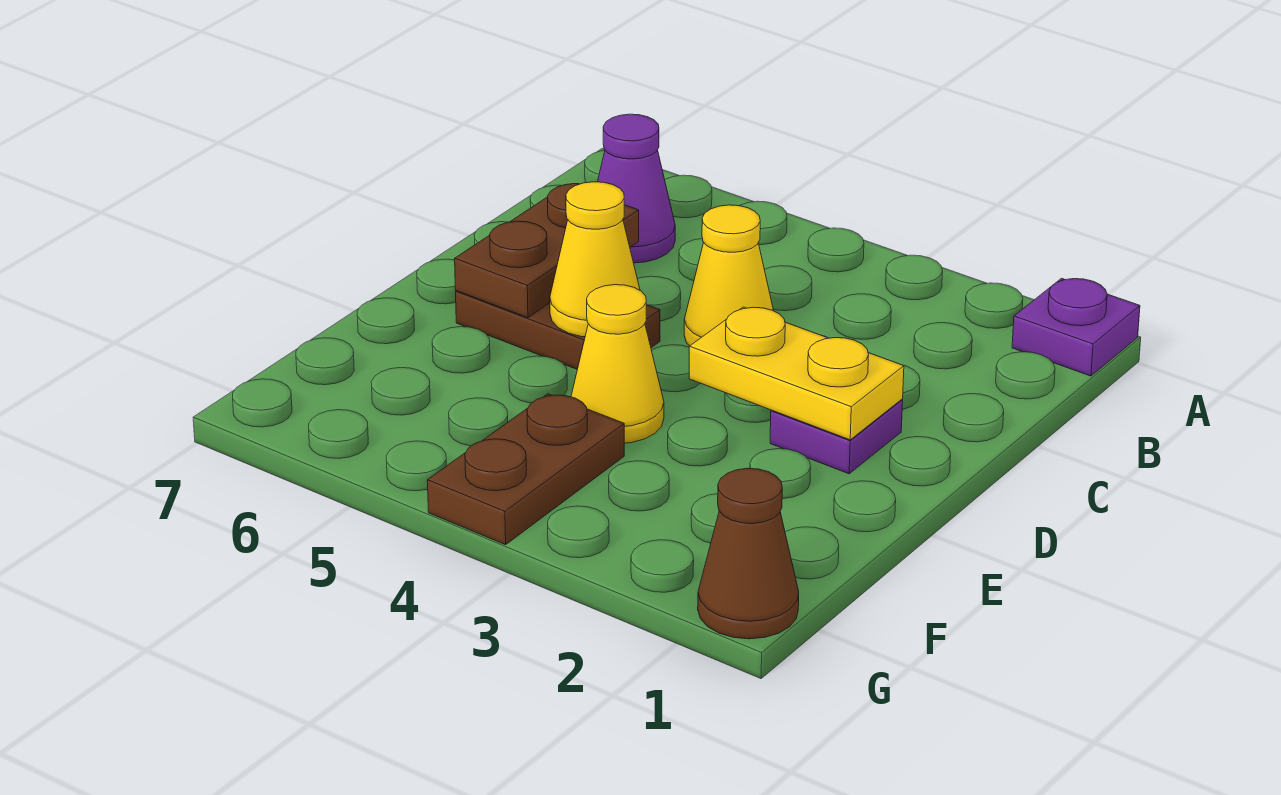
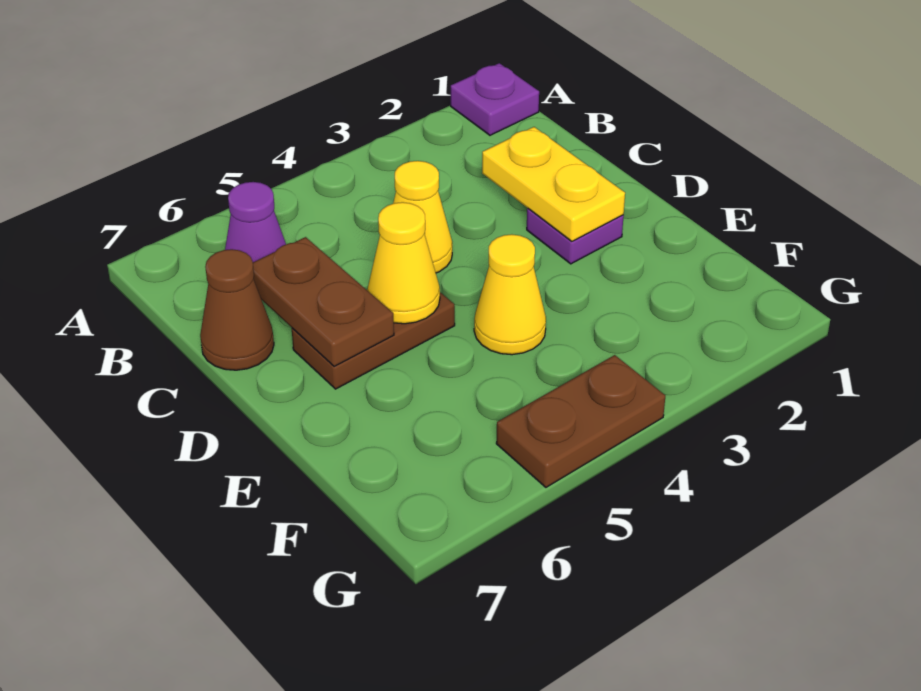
yellow 1x2 plate [689,307,904,440] -> yellow 1x2 plate turned to [482,127,625,241]
brown 1x2 plate [427,394,624,545] -> brown 1x2 plate turned to [496,355,665,487]
brown 1x1 cone [698,468,799,639] -> brown 1x1 cone moved to [200,249,274,370]

